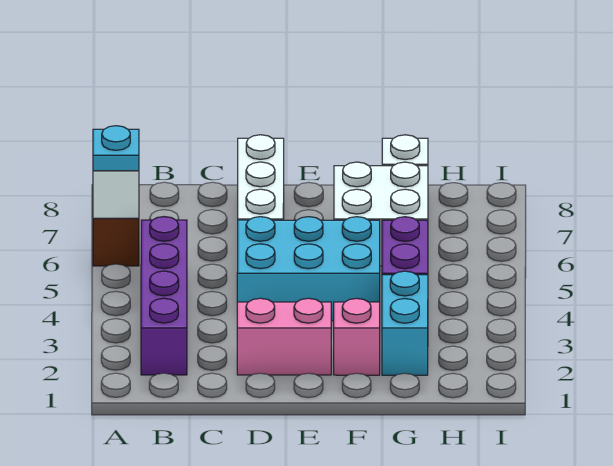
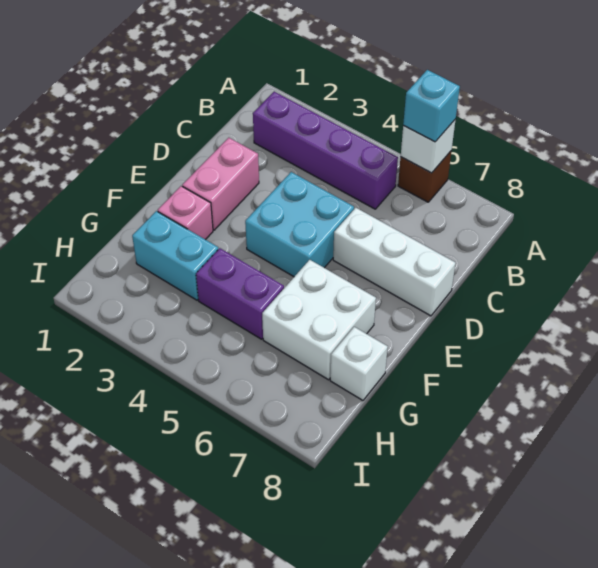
cyan 1x1 plate [93,126,139,171] -> cyan 1x1 brick [403,70,460,142]
cyan 2x3 brick [237,217,380,321] -> cyan 2x2 brick [245,172,354,277]

